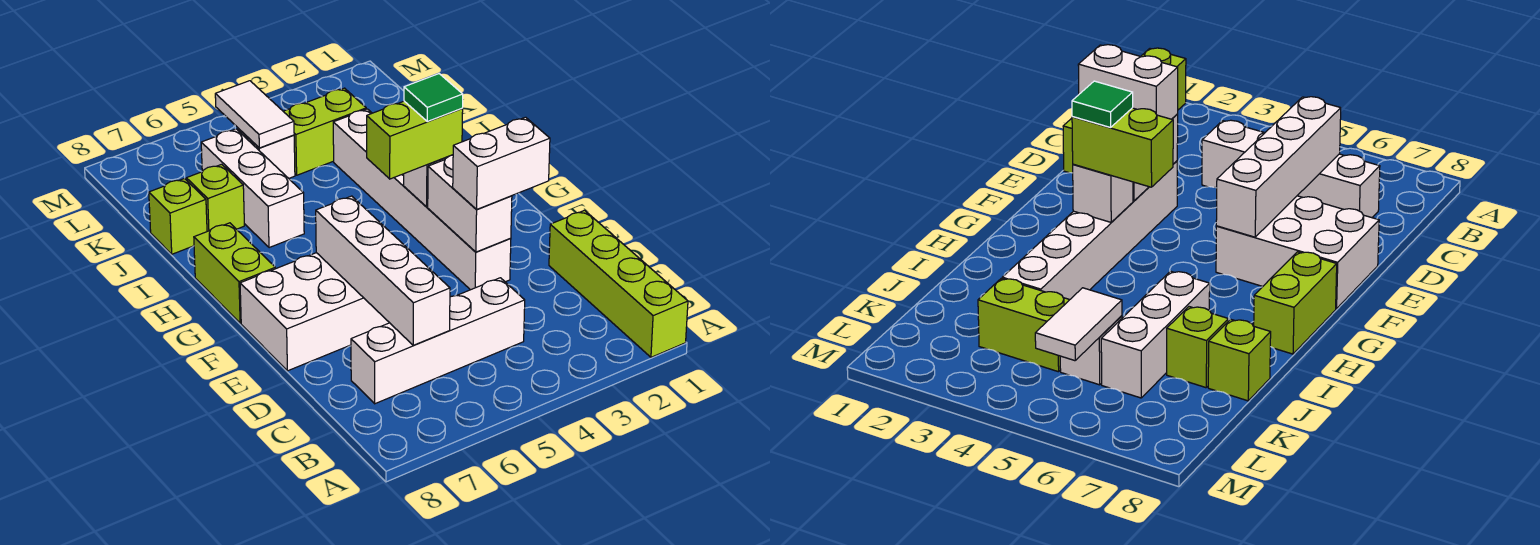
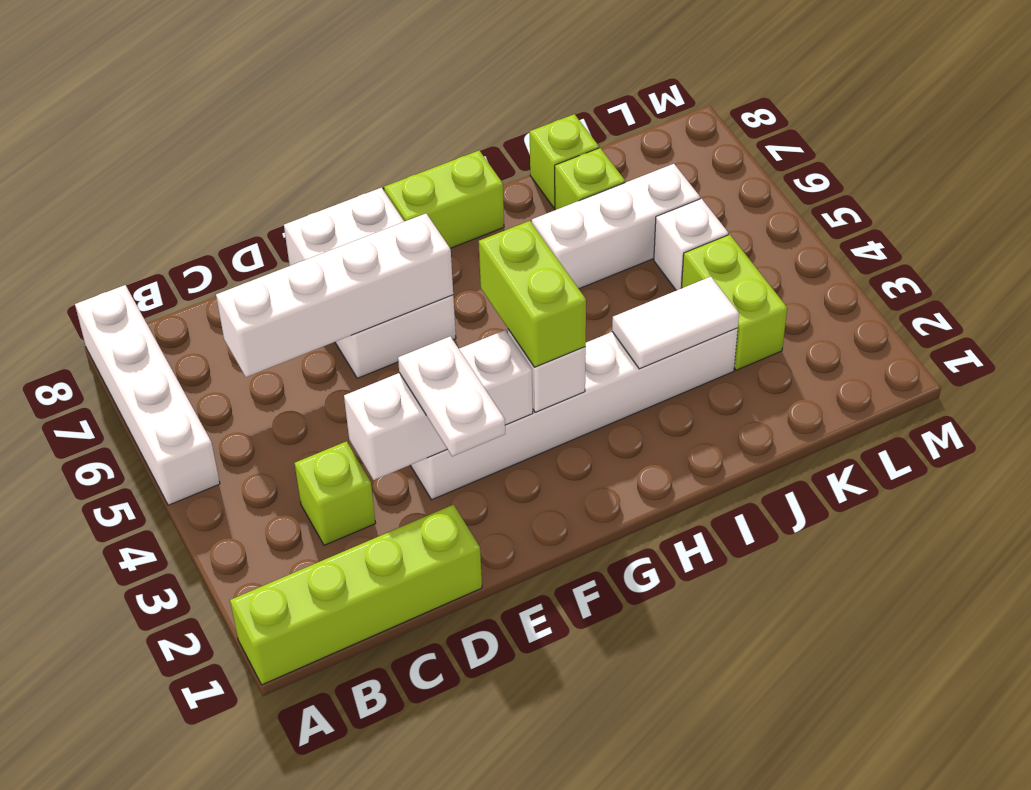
none -> lime 1x1 brick [295,441,376,545]
white 1x4 brick [351,278,525,404] -> white 1x4 brick moved to [75,285,220,505]
white 1x2 brick [453,117,550,210] -> white 1x2 plate [398,336,505,456]
white 1x2 brick [428,155,512,252] -> white 1x3 brick [344,330,533,480]
green 1x1 tile [404,74,463,121] -> none
white 1x2 tile [215,81,294,148] -> white 1x2 tile moved to [612,277,739,369]

